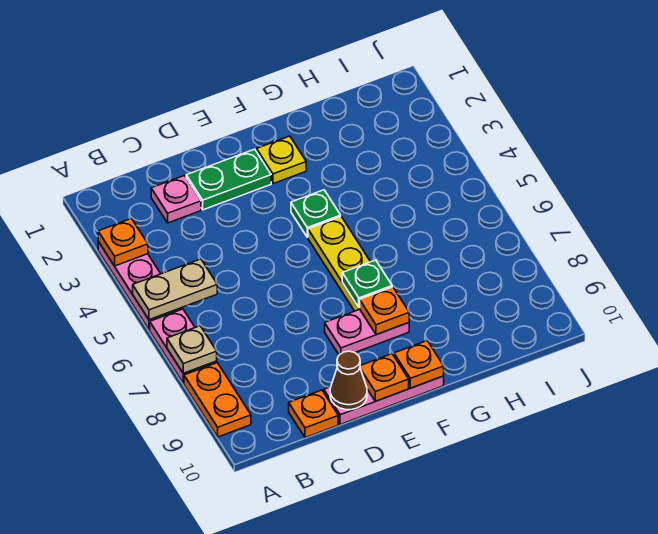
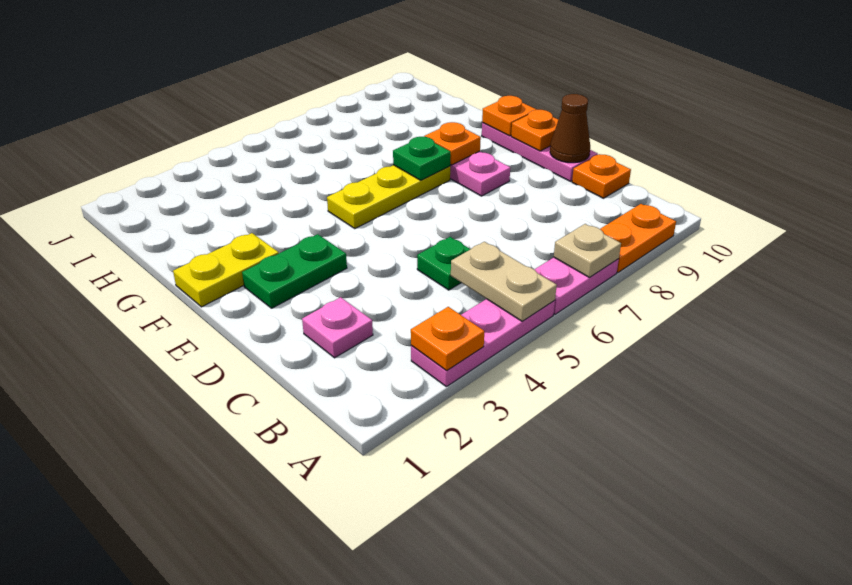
green 1x2 plate [186,149,271,210] -> green 1x2 plate turned to [242,234,347,308]
yellow 1x1 plate [257,136,306,184] -> yellow 1x2 plate [173,233,279,307]
green 1x1 plate [291,190,341,237] -> green 1x1 plate moved to [417,237,470,290]

